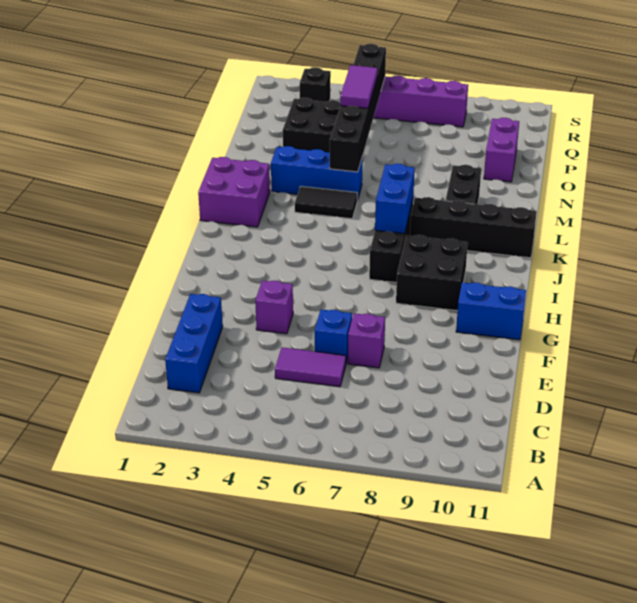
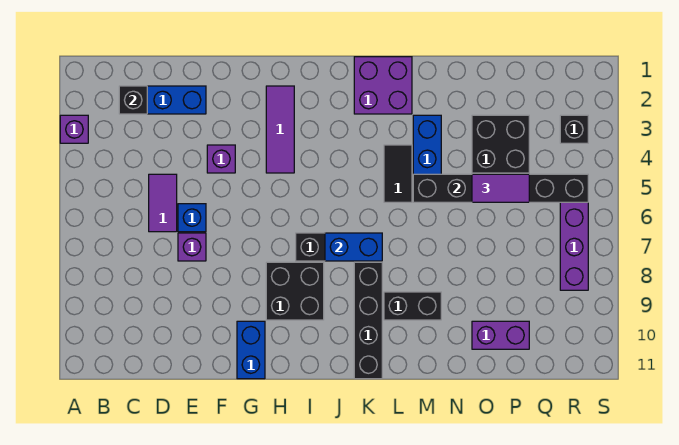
none -> purple 1x1 brick [60,115,88,143]
none -> black 1x1 brick [119,86,147,114]
none -> purple 1x3 tile [266,86,294,173]

